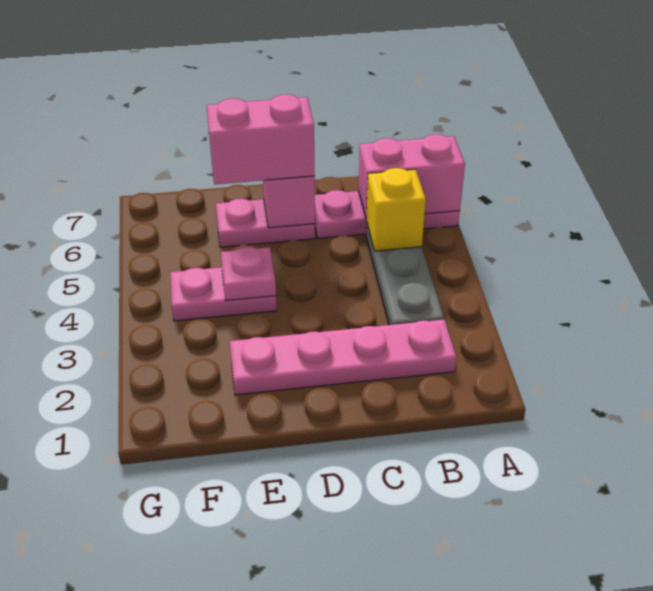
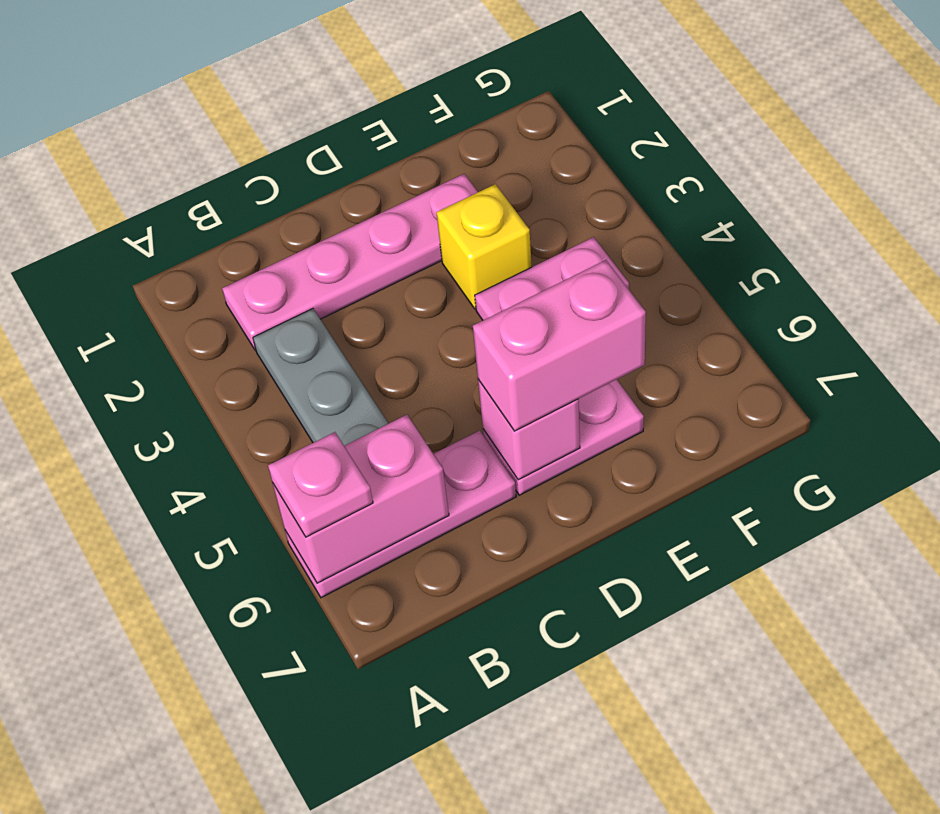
yellow 1x1 brick [366,168,426,251] -> yellow 1x1 brick moved to [437,184,532,309]
pink 1x1 plate [221,247,276,300] -> pink 1x1 plate moved to [268,432,373,537]

